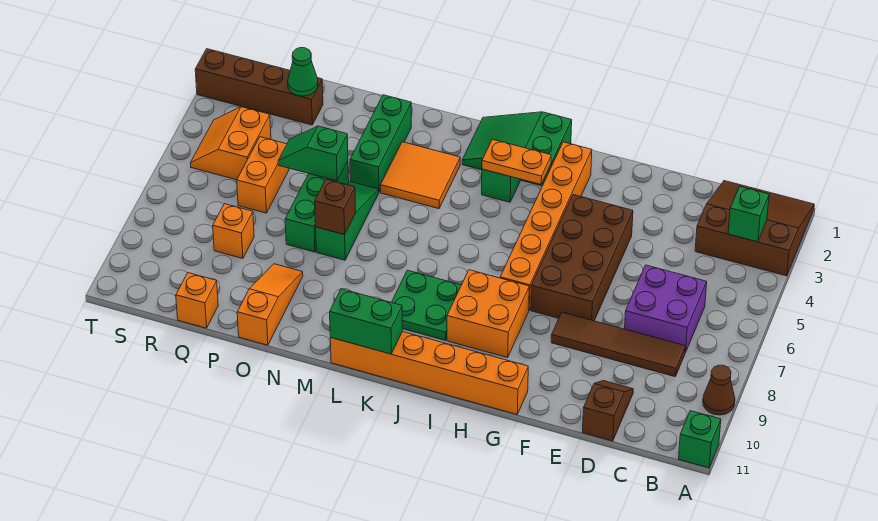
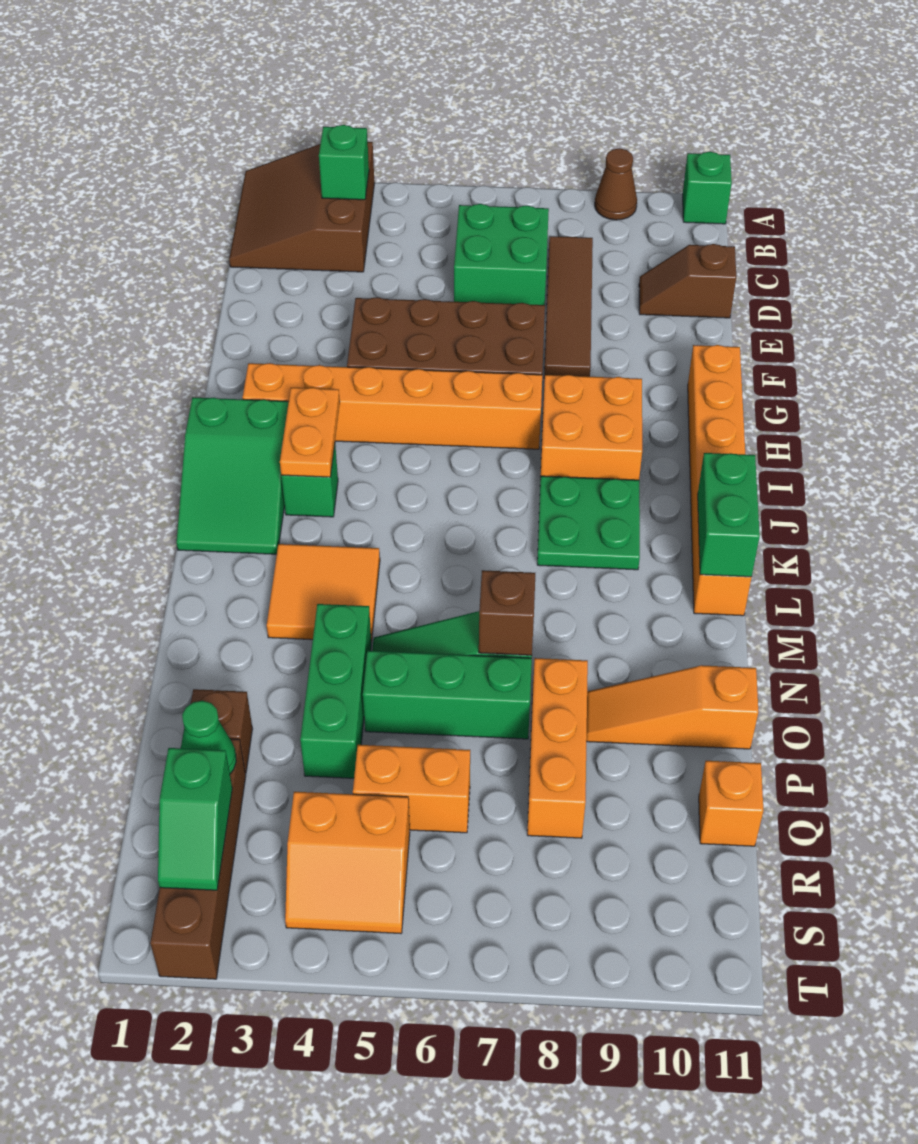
purple 2x2 brick [625,265,707,353] -> green 2x2 brick [454,204,549,305]
green 1x3 brick [350,95,411,192] -> green 1x3 brick turned to [300,604,371,778]
green 1x2 slope [278,126,348,181] -> green 1x2 slope moved to [158,748,232,890]
none -> brown 1x1 brick [191,689,252,773]
orange 1x1 brick [213,204,254,259] -> orange 1x3 brick [527,658,588,838]

